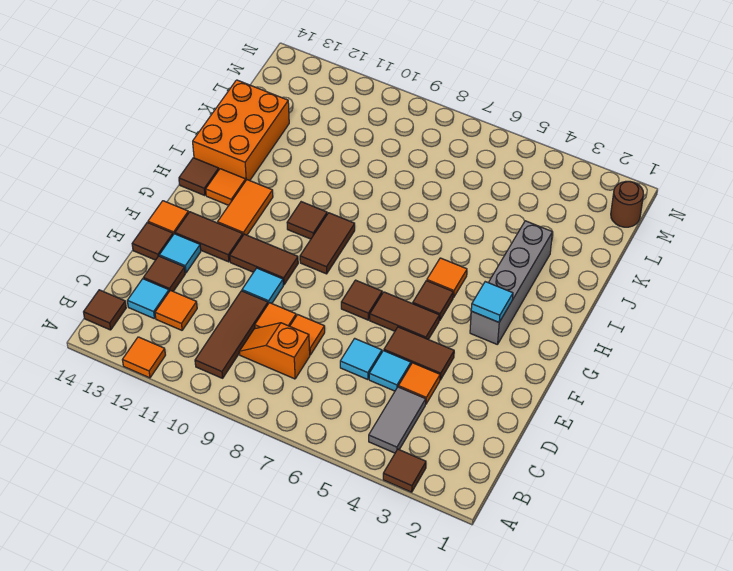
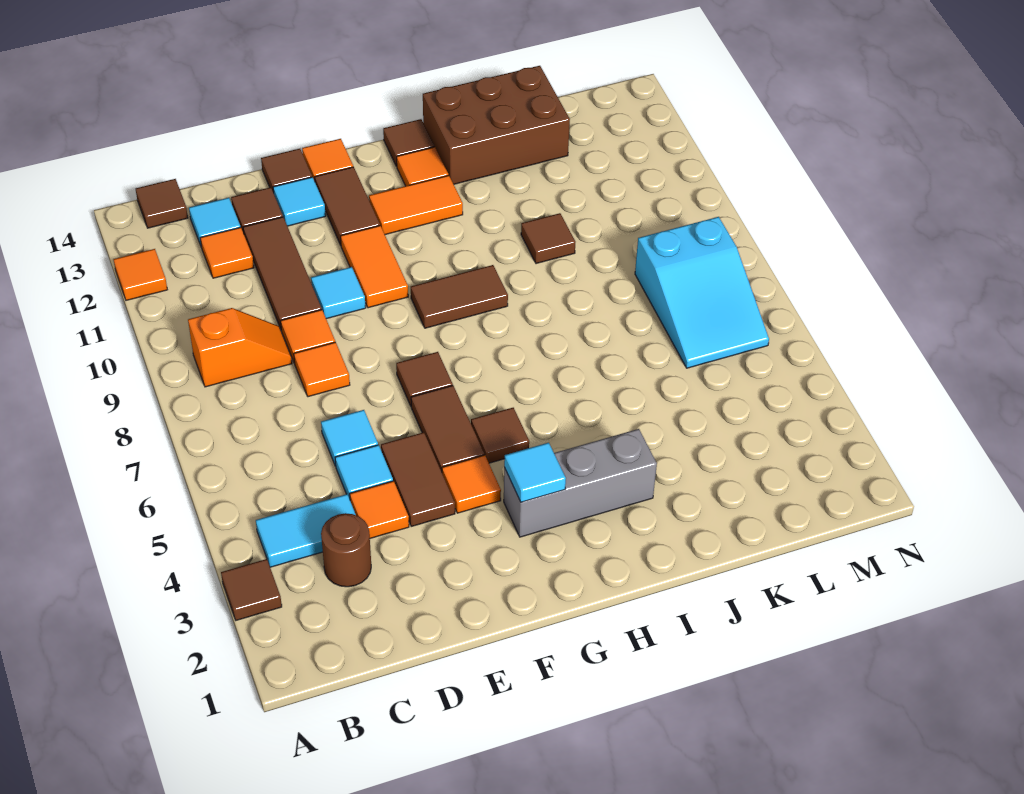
grey 1x2 tile [369,387,426,453] -> cyan 1x2 tile [256,494,356,567]
brown 1x3 tile [195,291,268,378] -> brown 1x3 tile turned to [243,217,322,329]
orange 1x2 slope [239,323,310,379] -> orange 1x2 slope turned to [188,308,292,387]
brown 1x2 tile [230,234,298,285] -> orange 1x2 tile [341,226,408,308]
grey 1x4 brick [470,221,552,345] -> grey 1x3 brick [504,429,657,537]
orange 1x1 tile [427,258,467,298] -> orange 1x1 tile moved to [442,455,501,513]
brown 1x1 tile [287,202,327,239] -> brown 1x1 tile moved to [521,213,575,264]
orange 2x3 brick [193,80,289,181] -> brown 2x3 brick [423,66,570,184]
none -> cyan 2x3 slope [635,217,769,368]
brown 1x1 round brick [611,181,644,227] -> brown 1x1 round brick moved to [321,513,371,587]

